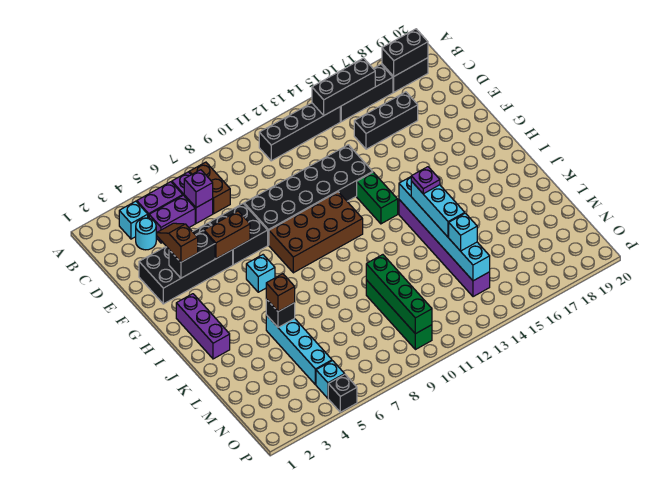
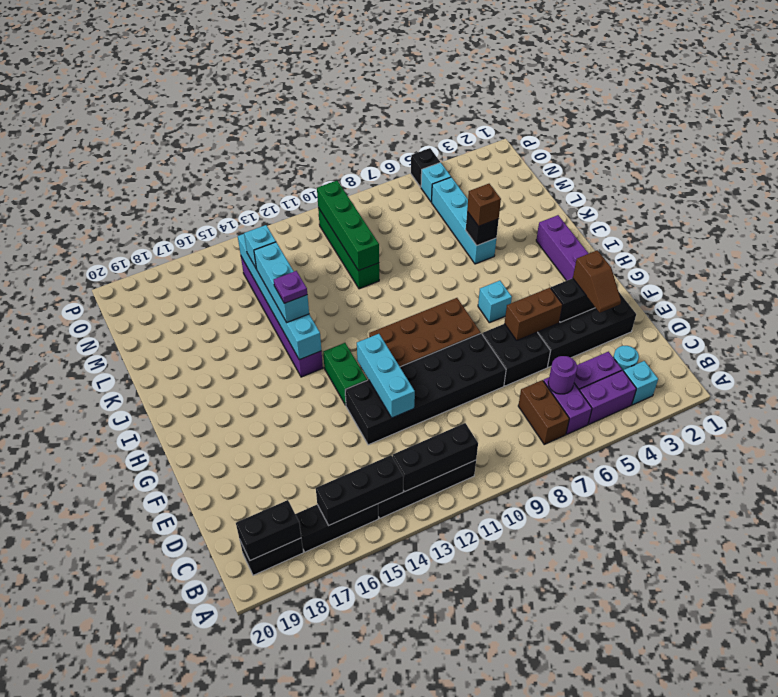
purple 1x1 brick [184,170,213,208] -> purple 1x1 round brick [548,356,577,394]
black 1x3 brick [354,92,418,149] -> black 1x3 brick moved to [392,423,478,492]
none -> cyan 1x3 brick [357,334,415,418]

